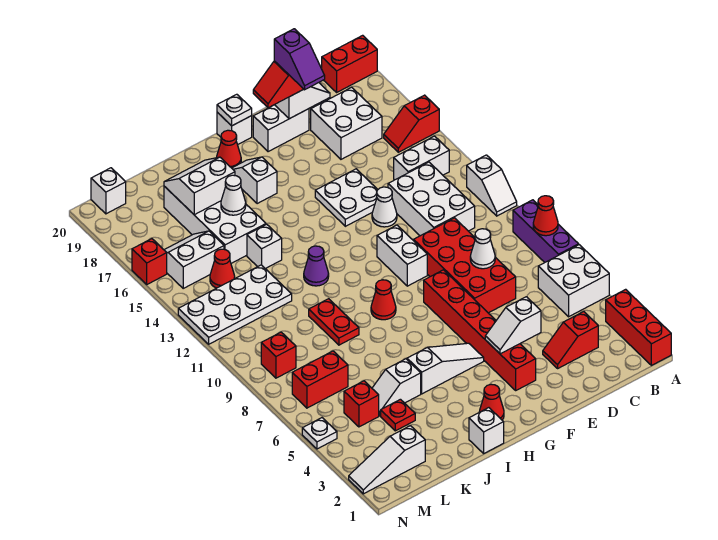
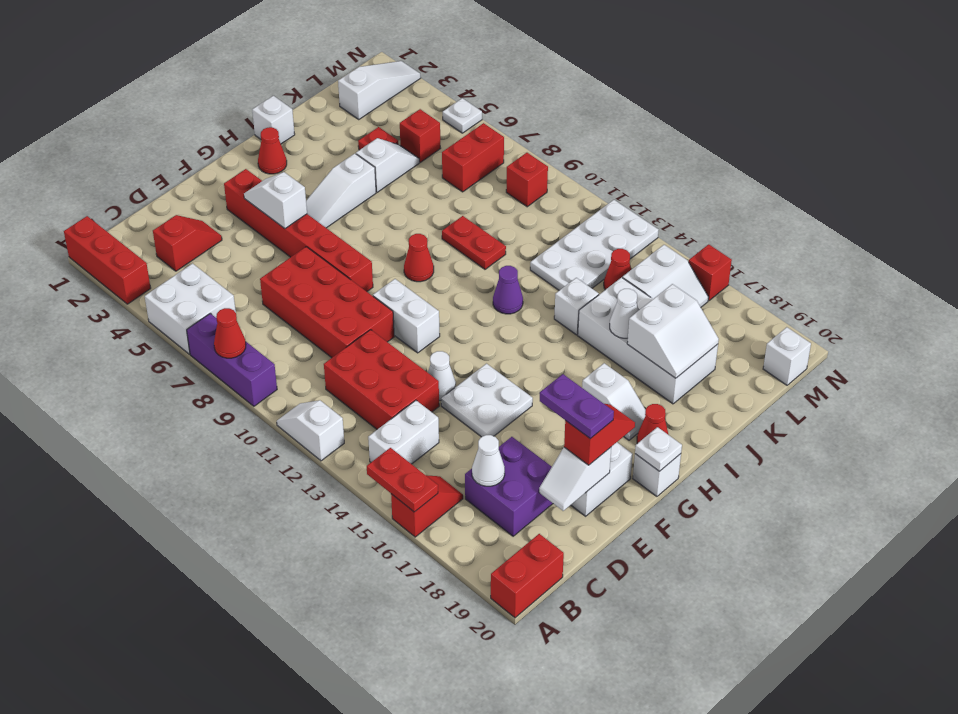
none -> red 1x2 plate [367,448,438,512]
white 2x3 brick [388,162,475,236] -> red 2x3 brick [324,330,439,429]
white 2x2 brick [311,87,382,159] -> purple 2x2 brick [465,437,553,536]
white 1x1 cone [470,229,495,269] -> white 1x1 cone moved to [472,435,505,486]
white 1x2 slope [485,297,541,354] -> white 1x2 slope turned to [244,172,307,229]
purple 1x2 slope [274,29,325,90] -> purple 1x2 plate [540,374,614,439]

